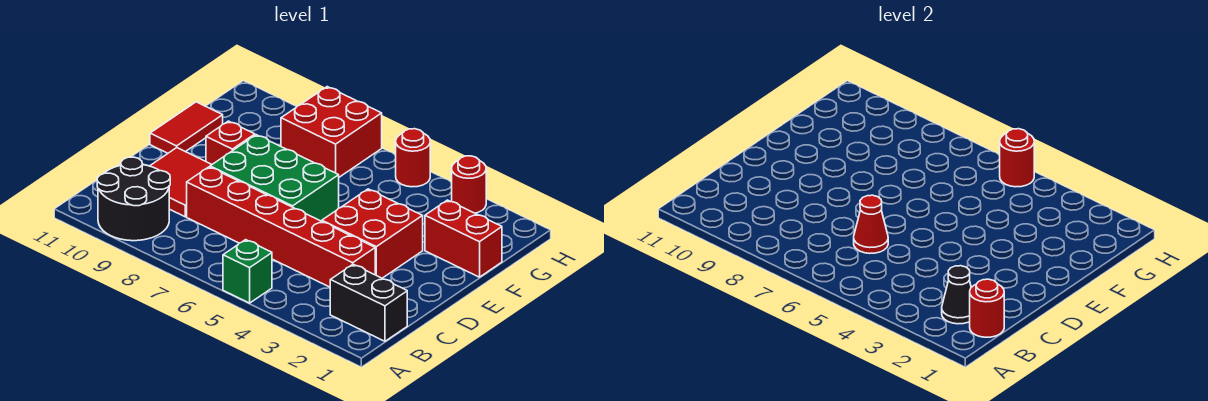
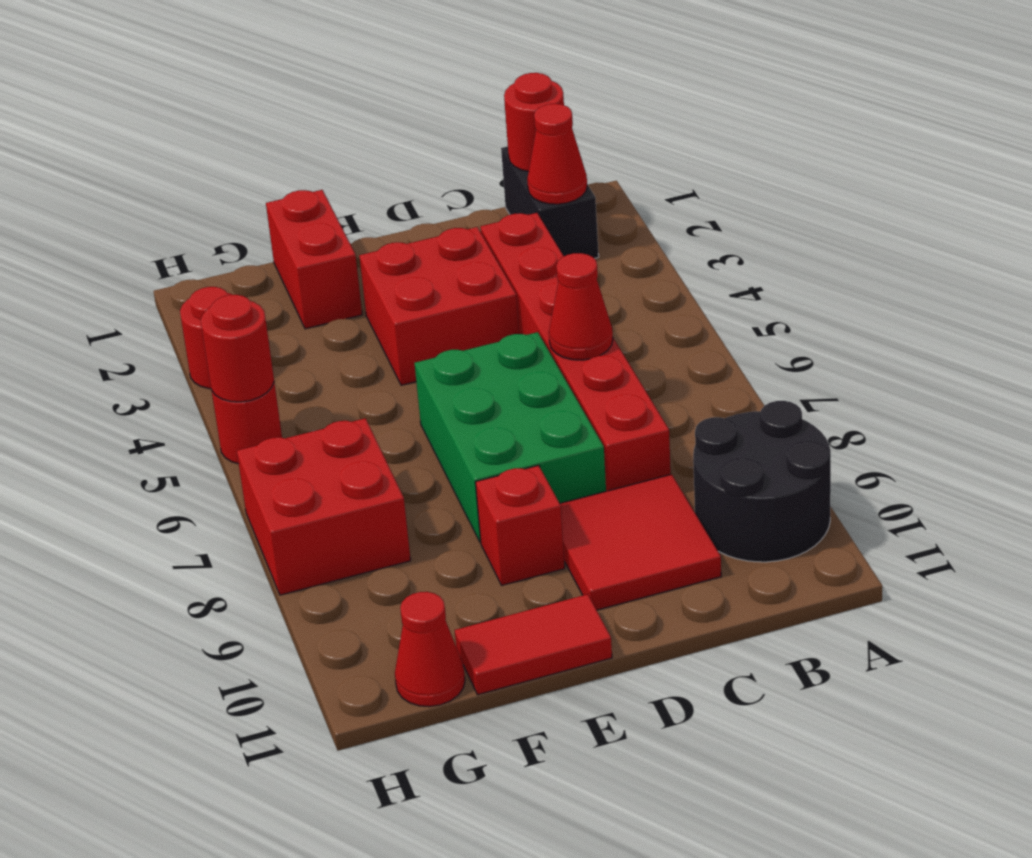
green 1x1 brick [223,240,272,303] -> none
black 1x1 cone [942,266,971,324] -> red 1x1 cone [527,104,587,204]
none -> red 1x1 cone [395,592,465,707]

